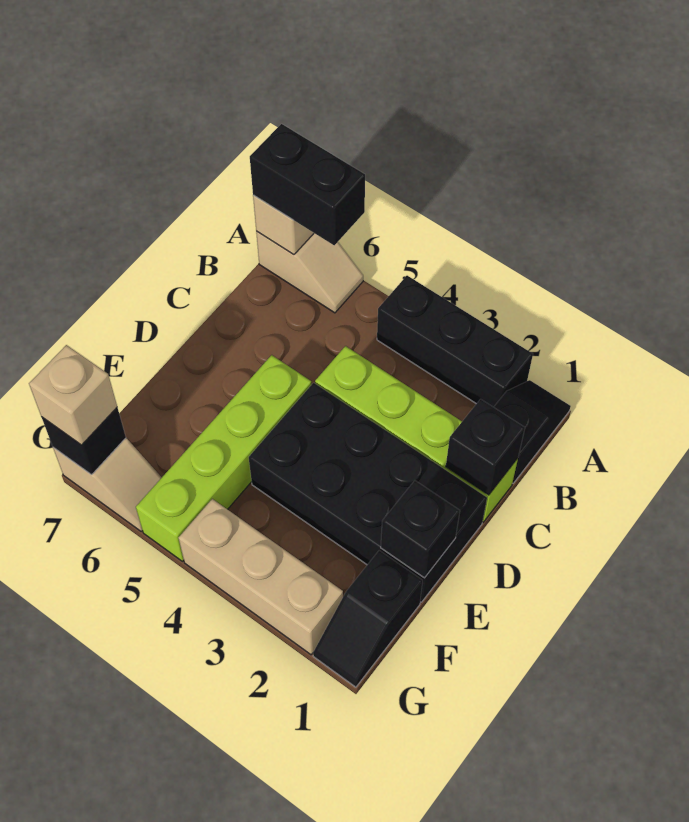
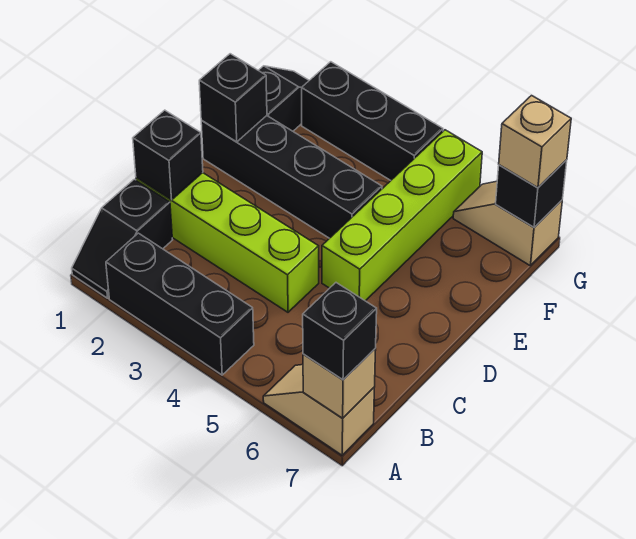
black 1x2 brick [250,124,365,245] -> black 1x1 brick [303,283,377,380]
black 2x4 brick [249,383,487,602] -> black 1x4 brick [201,116,382,238]
tan 1x3 brick [178,499,343,655] -> black 1x3 brick [302,62,443,180]

